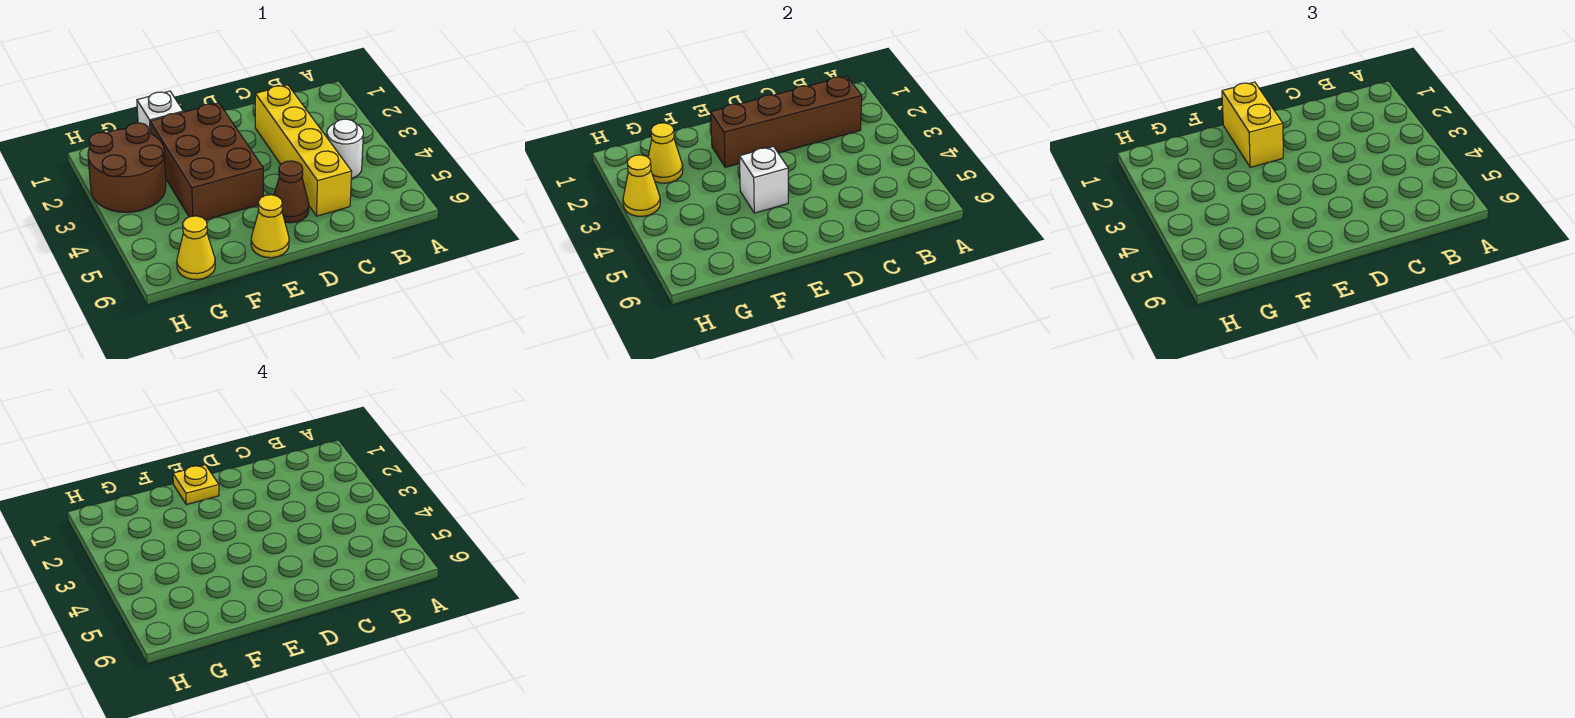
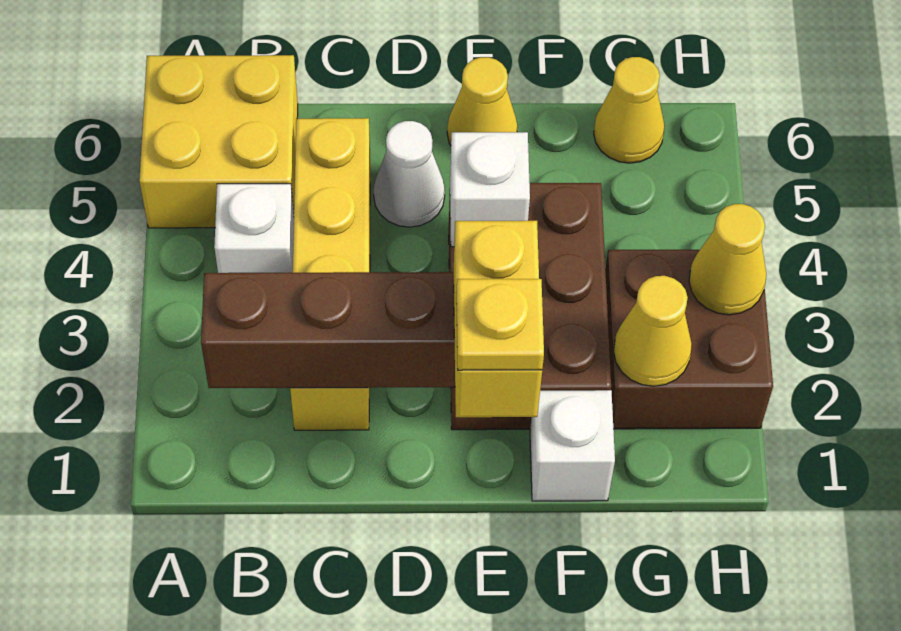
none -> yellow 2x2 brick [139,55,298,228]
white 1x1 round brick [327,119,363,179] -> white 1x1 brick [214,184,294,273]
brown 1x1 cone [274,161,309,223] -> white 1x1 cone [374,121,445,227]
brown 2x2 round brick [88,123,166,212] -> brown 2x2 brick [605,250,773,429]

